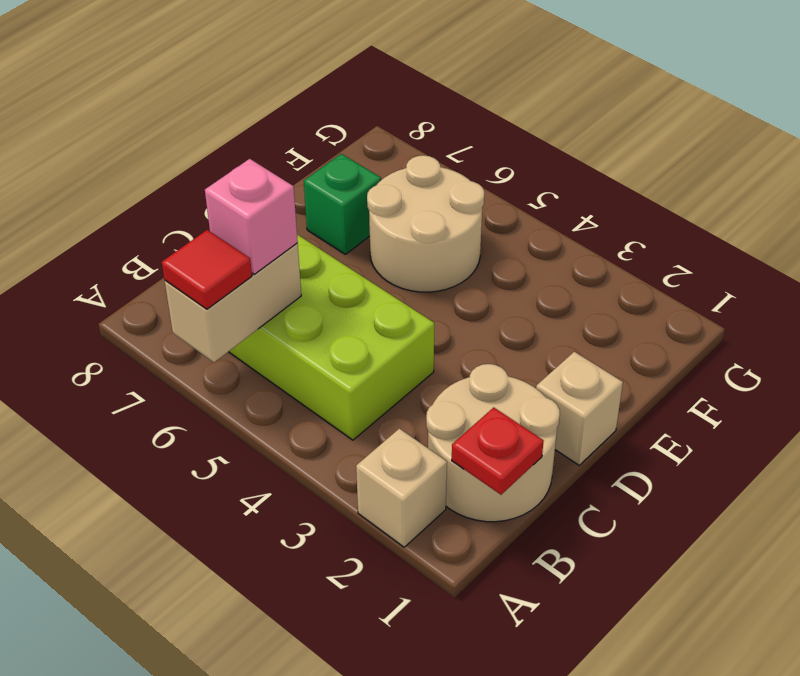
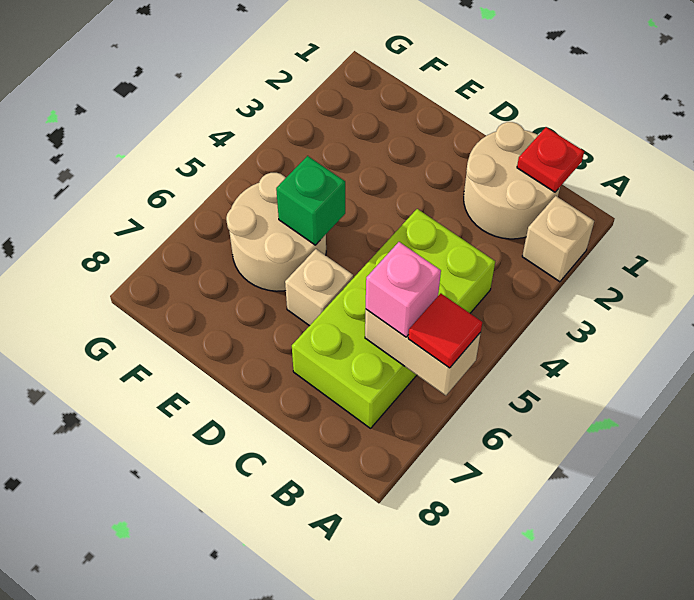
tan 1x1 brick [536,352,623,465] -> tan 1x1 brick moved to [285,249,353,326]
green 1x1 brick [304,154,381,254] -> green 1x1 brick moved to [276,156,345,245]

